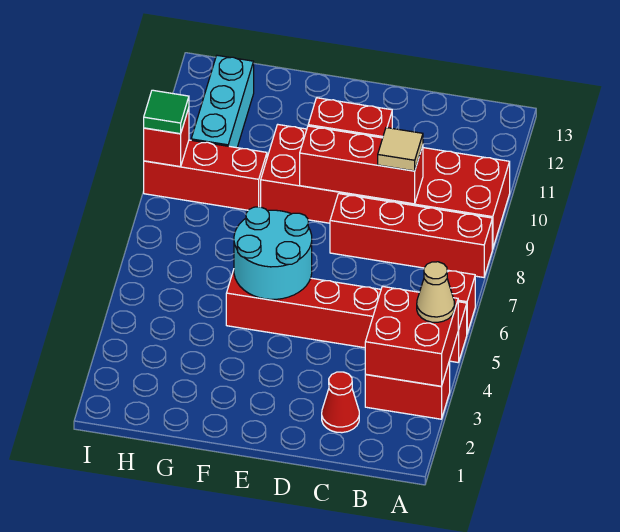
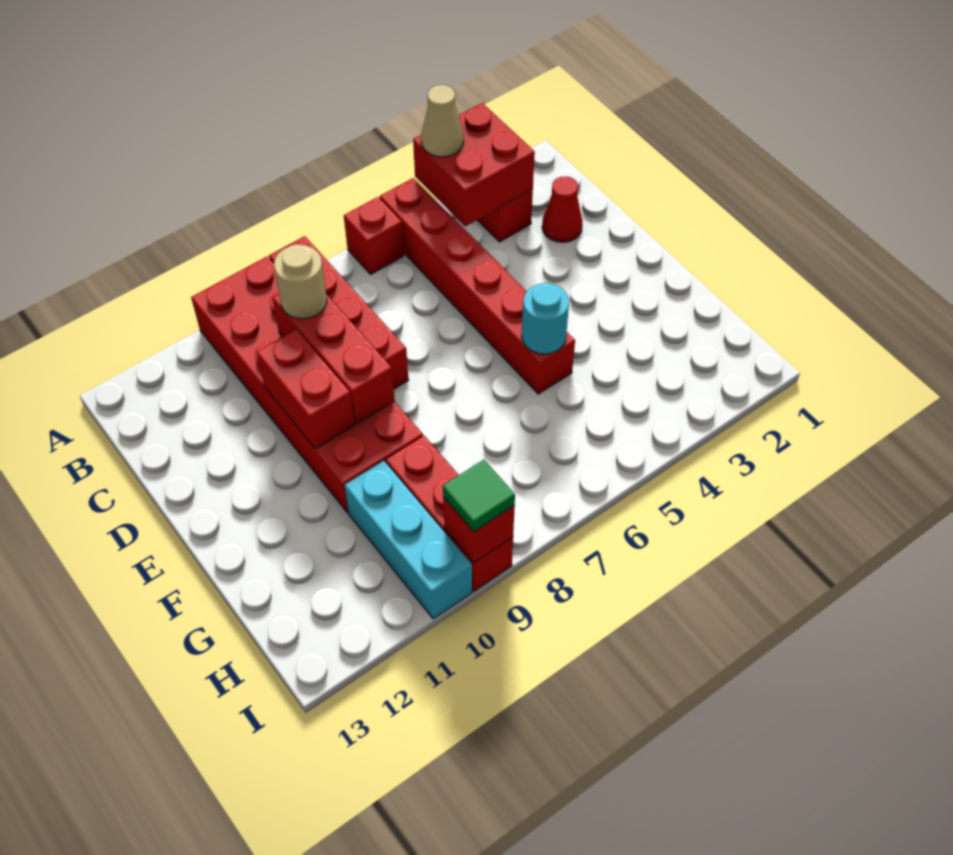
tan 1x1 tile [378,128,423,171] -> tan 1x1 round brick [274,245,327,319]
cyan 2x2 round brick [234,207,312,299] -> cyan 1x1 round brick [522,283,569,354]
cyan 1x3 brick [191,55,254,148] -> cyan 1x3 brick turned to [345,461,472,619]

